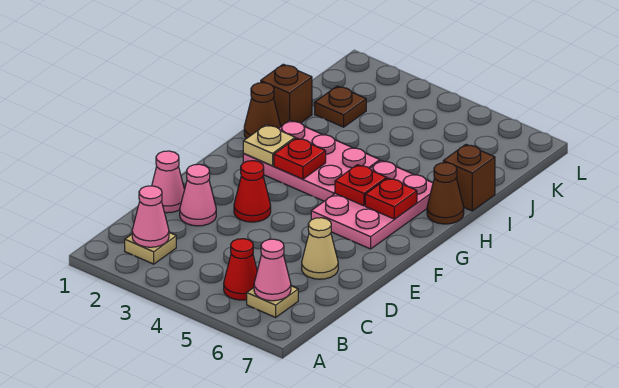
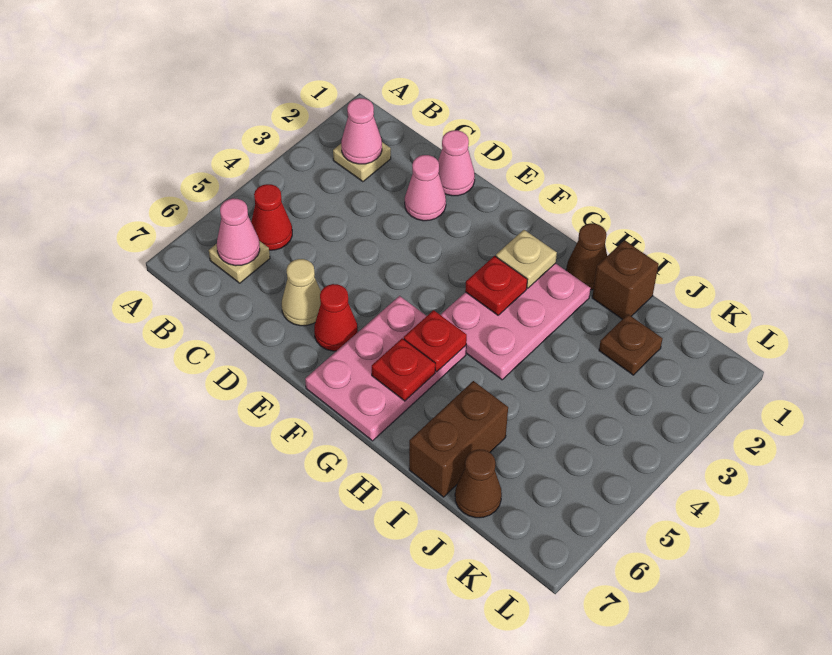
red 1x1 cone [234,161,271,222] -> red 1x1 cone moved to [314,284,358,351]
pink 2x3 plate [311,160,433,249] -> pink 2x3 plate turned to [305,296,466,441]
brown 1x1 cone [427,163,464,224] -> brown 1x1 cone moved to [455,450,502,518]
brown 1x1 brick [443,144,495,211] -> brown 1x2 brick [409,381,508,497]

